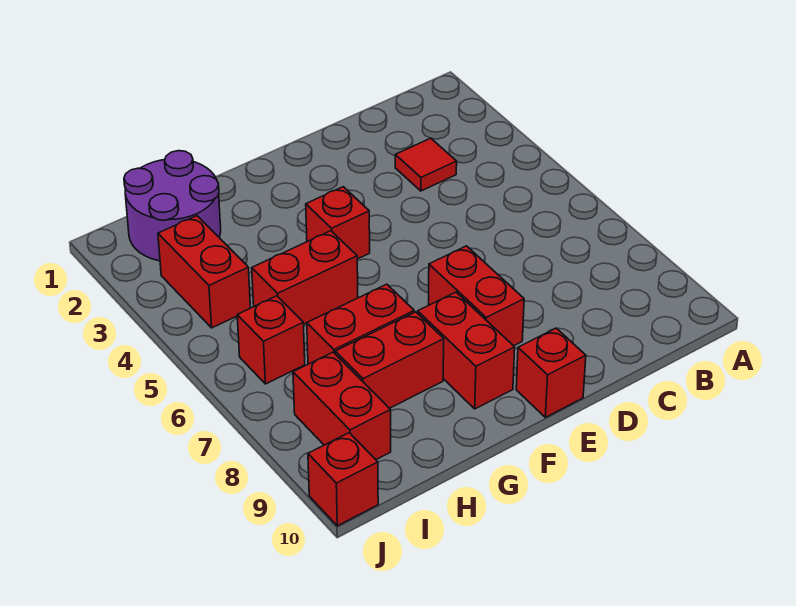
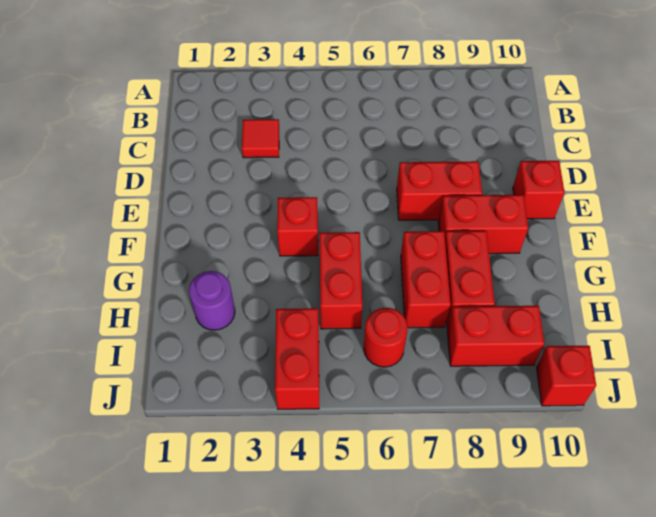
purple 2x2 round brick [124,151,221,261] -> purple 1x1 round brick [189,271,235,330]
red 1x2 brick [158,216,250,328] -> red 1x2 brick turned to [275,308,319,409]
red 1x1 brick [237,296,305,384] -> red 1x1 round brick [364,308,408,367]

